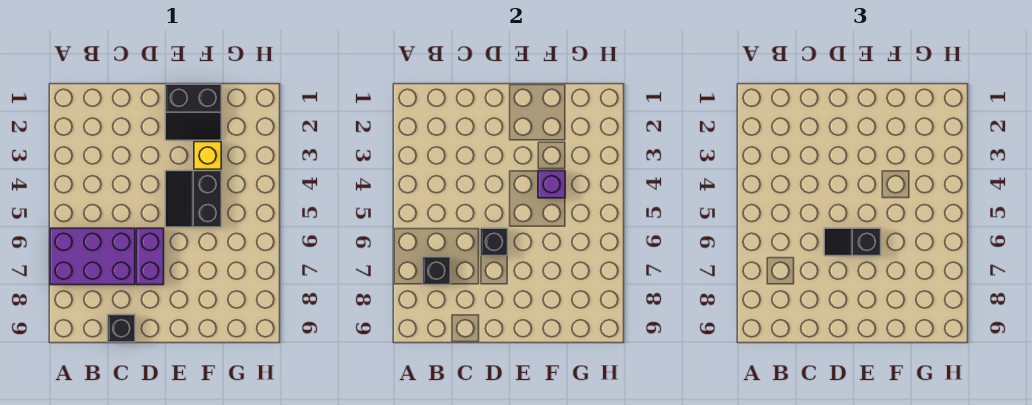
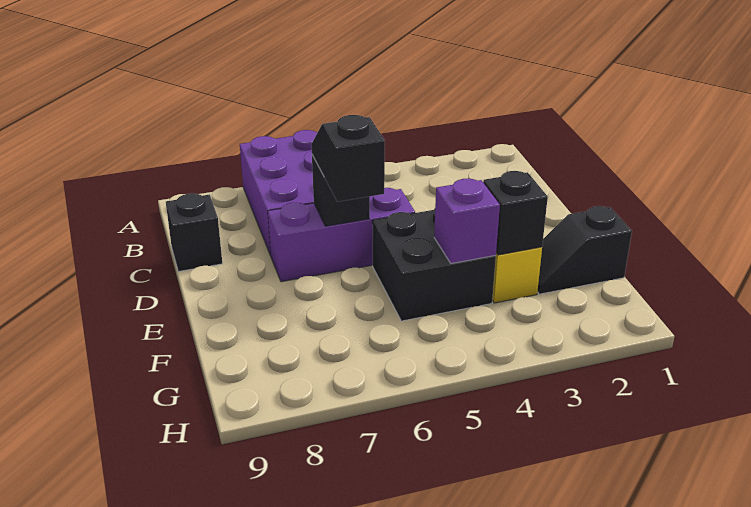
black 1x1 brick [423,257,450,285] -> black 1x1 brick moved to [483,171,548,255]
purple 1x2 brick [136,228,164,285] -> purple 1x3 brick [268,188,415,282]
black 2x2 slope [165,84,221,140] -> black 1x2 slope [537,206,632,294]
black 2x2 slope [165,171,221,227] -> black 2x2 brick [372,209,496,321]

